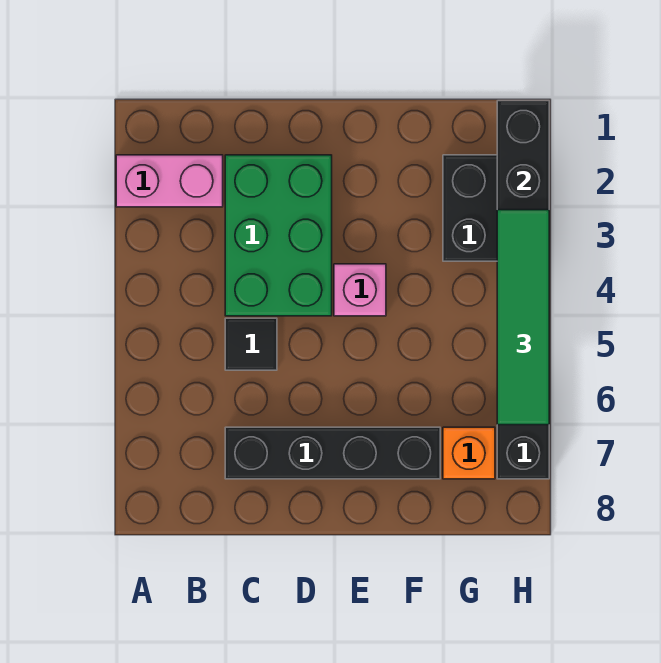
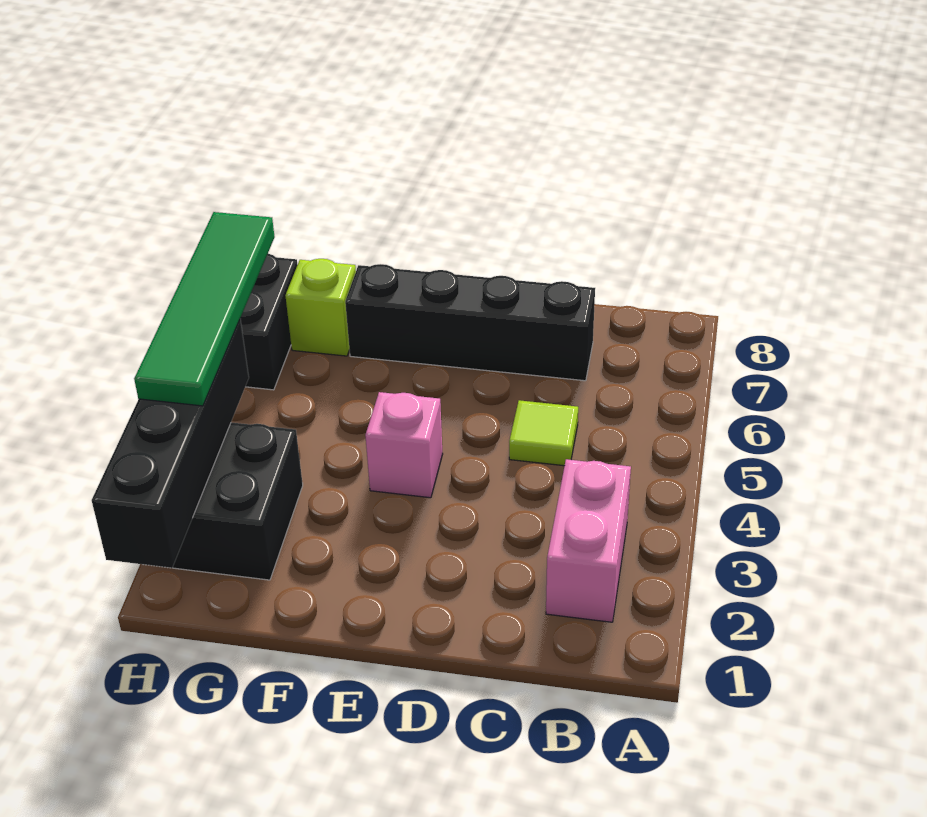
pink 1x2 brick [116,155,223,207] -> pink 1x2 brick turned to [546,459,631,622]
green 2x3 brick [225,155,332,316] -> none
black 1x1 tile [225,318,277,370] -> lime 1x1 tile [509,400,578,466]
orange 1x1 brick [443,427,495,479] -> lime 1x1 brick [285,259,356,356]

